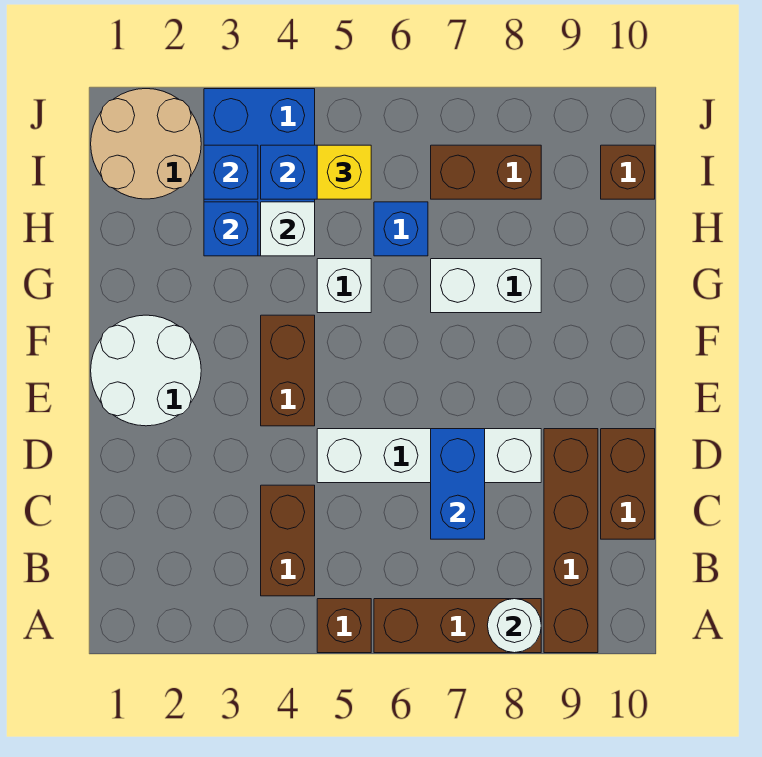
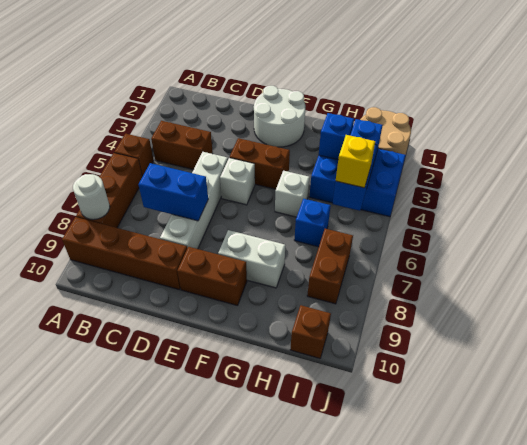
brown 1x2 brick [601,429,655,539] -> brown 1x2 brick moved to [177,247,247,306]
white 1x2 brick [431,259,541,313] -> white 1x2 brick turned to [218,230,285,288]
white 1x1 brick [261,202,315,256] -> white 1x1 brick moved to [220,158,255,205]

